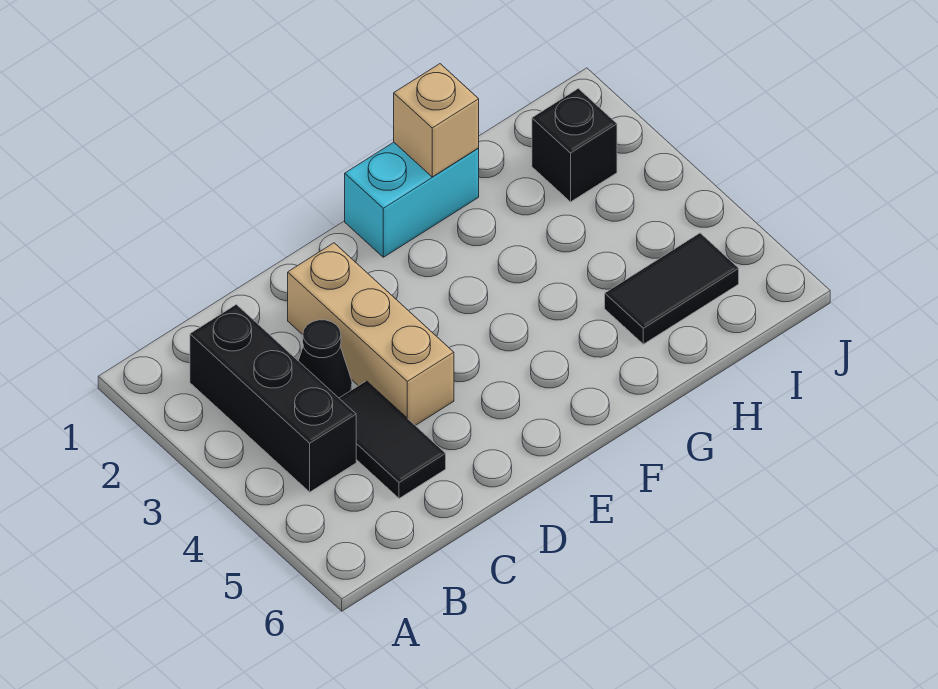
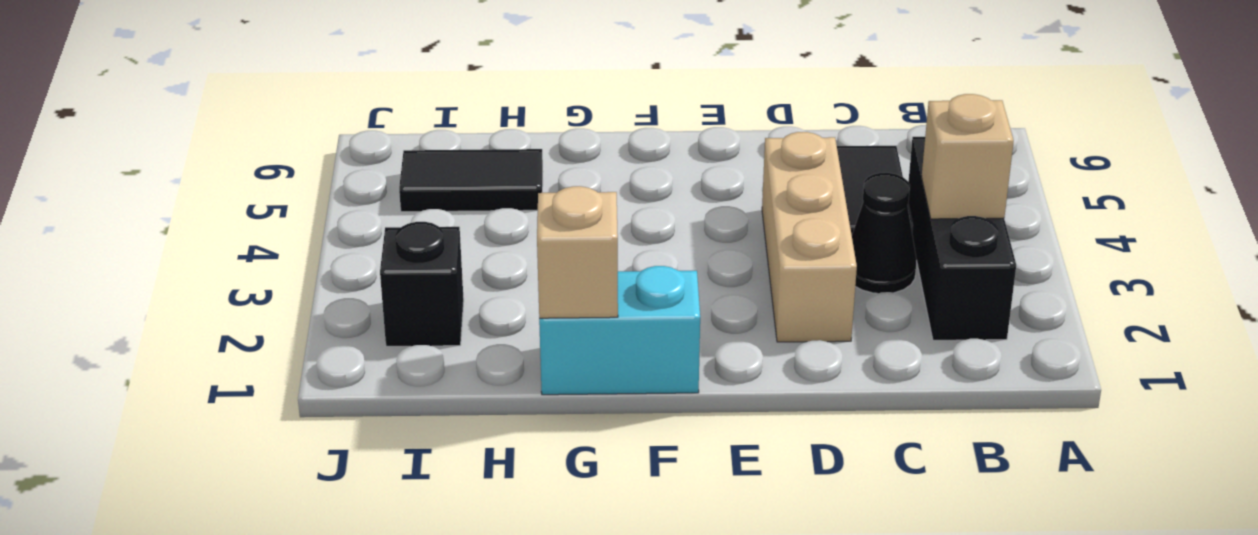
none -> tan 1x1 brick [922,94,1014,219]

